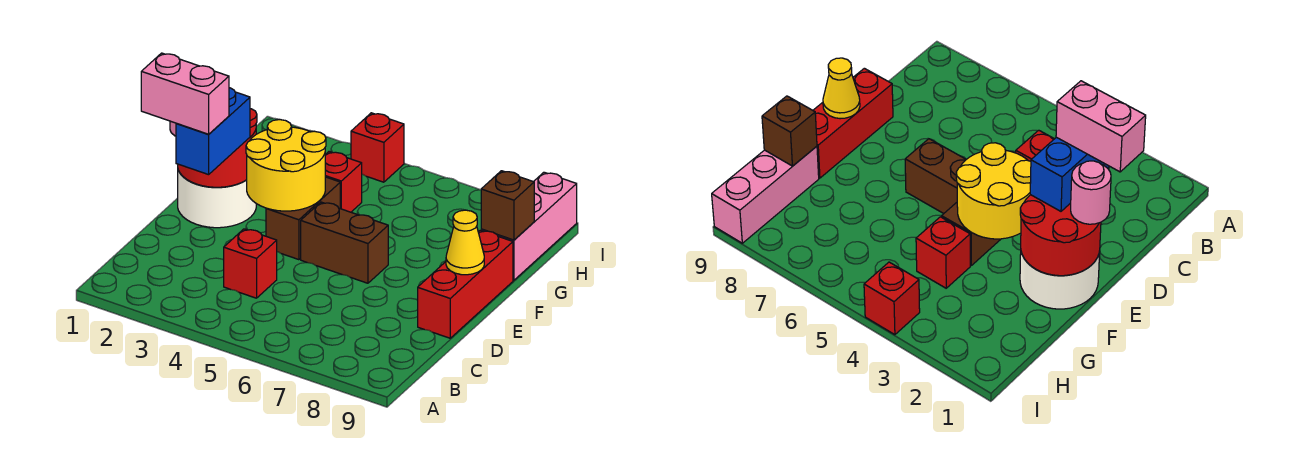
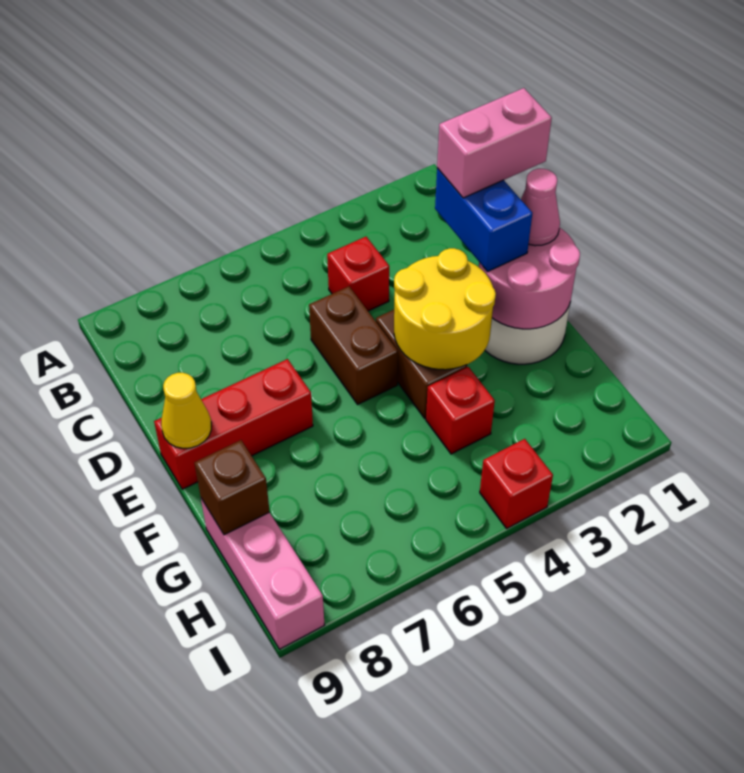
red 1x3 brick [418,230,513,338] -> red 1x3 brick turned to [154,359,313,489]
red 2x2 round brick [178,109,257,187] -> pink 2x2 round brick [479,227,580,329]
pink 1x1 round brick [1071,161,1111,224] -> pink 1x1 cone [521,169,560,246]
brown 1x2 brick [301,202,388,283] -> brown 1x2 brick turned to [309,286,398,404]

